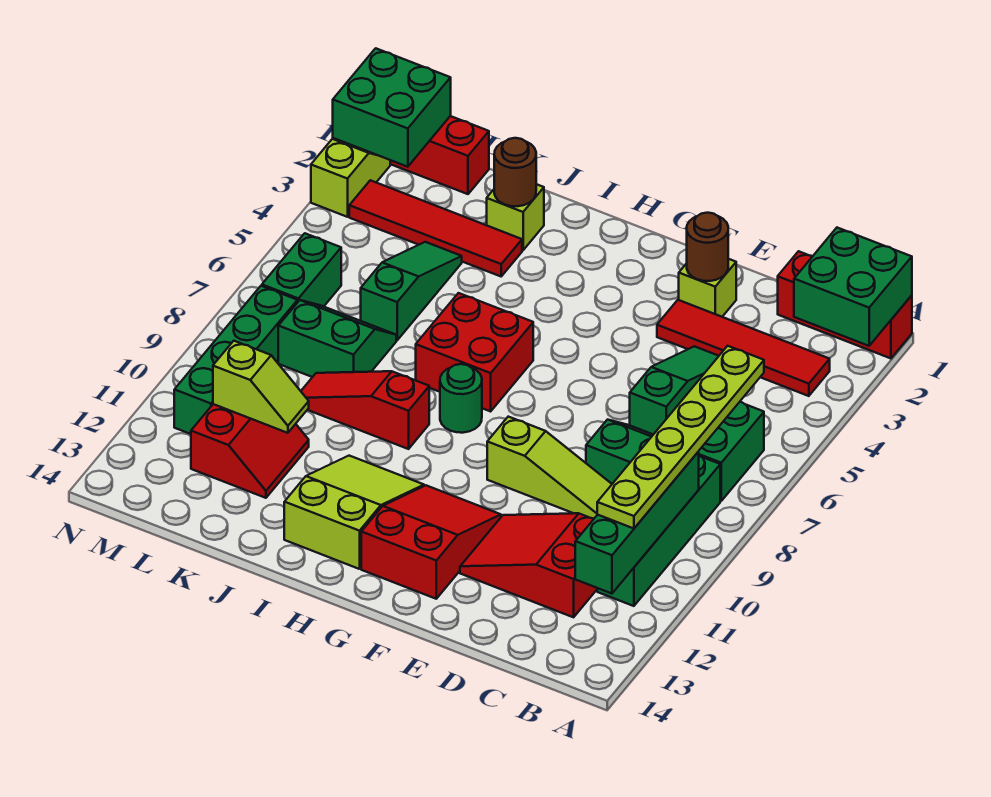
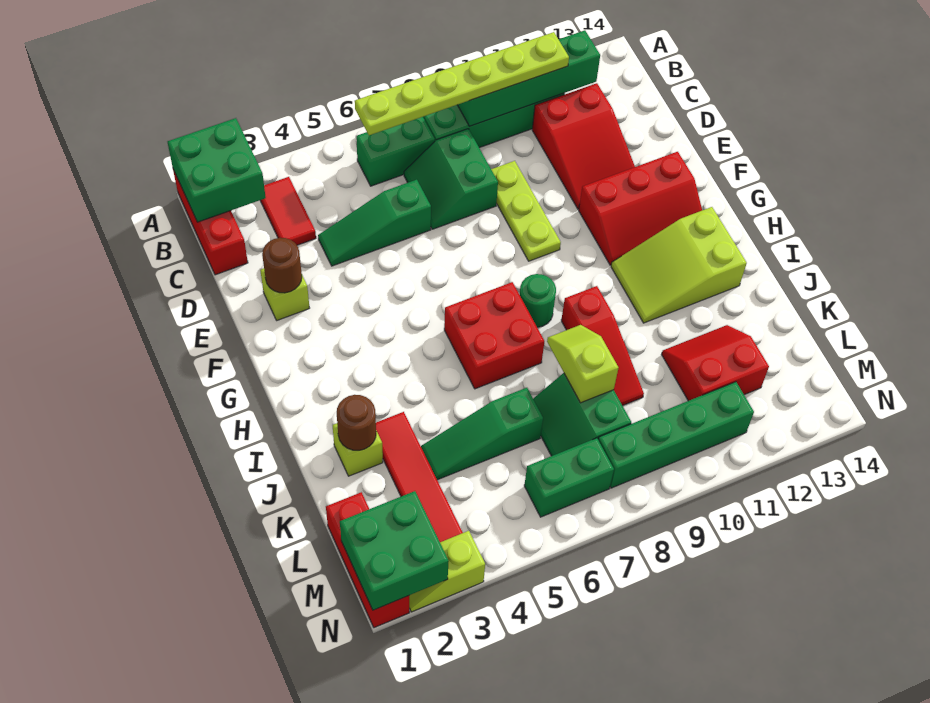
red 1x4 tile [657,300,830,396] -> red 1x2 tile [260,177,316,245]
lime 1x3 slope [487,417,612,518] -> lime 1x3 plate [491,161,561,261]
red 2x3 slope [361,485,501,599] -> red 2x3 slope turned to [579,152,702,265]
lime 1x2 slope [213,341,309,433] -> lime 1x2 slope moved to [547,325,618,403]

